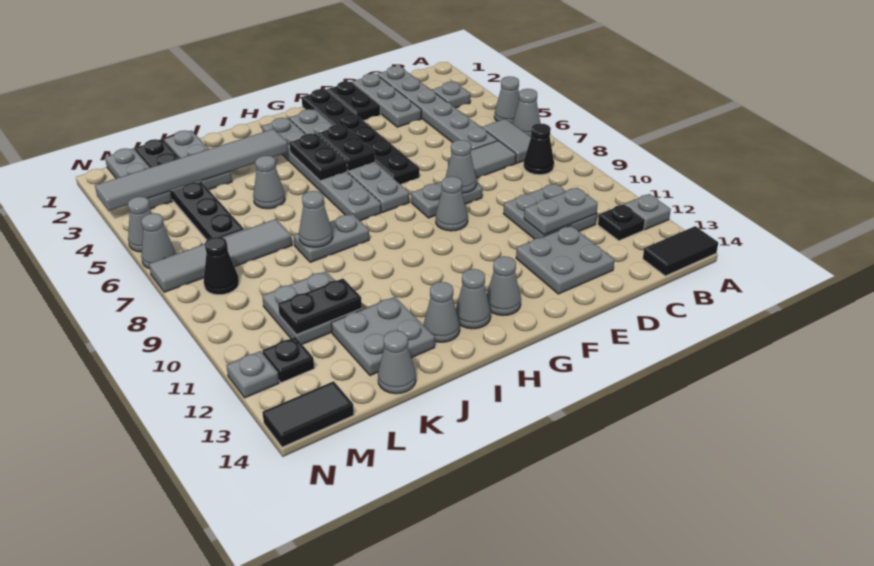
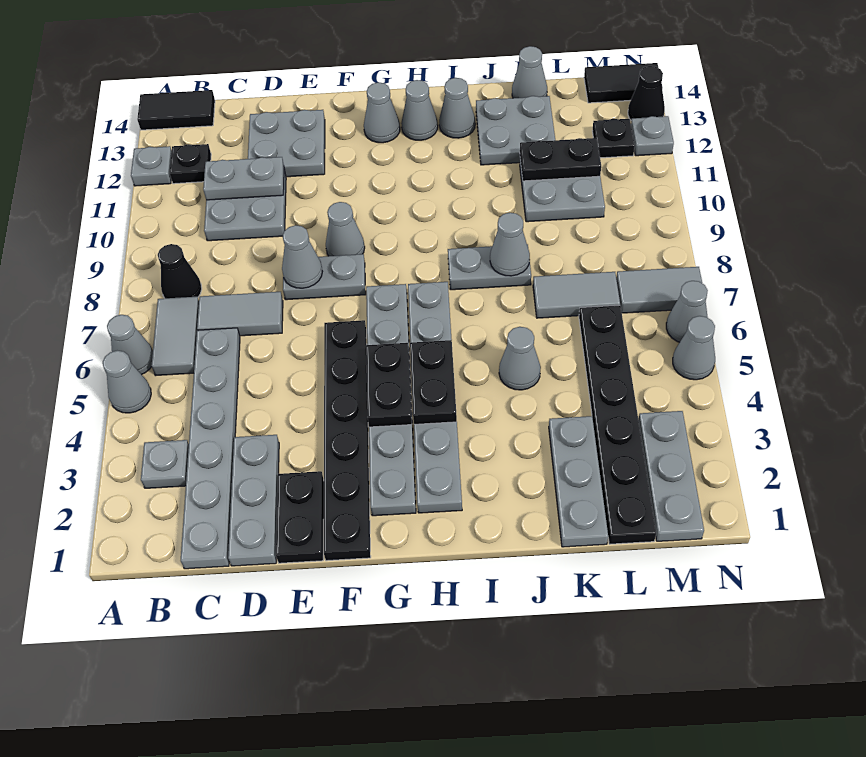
grey 1x6 tile [95,129,288,211] -> none
black 1x1 cone [204,237,239,295] -> black 1x1 cone moved to [628,66,665,121]

